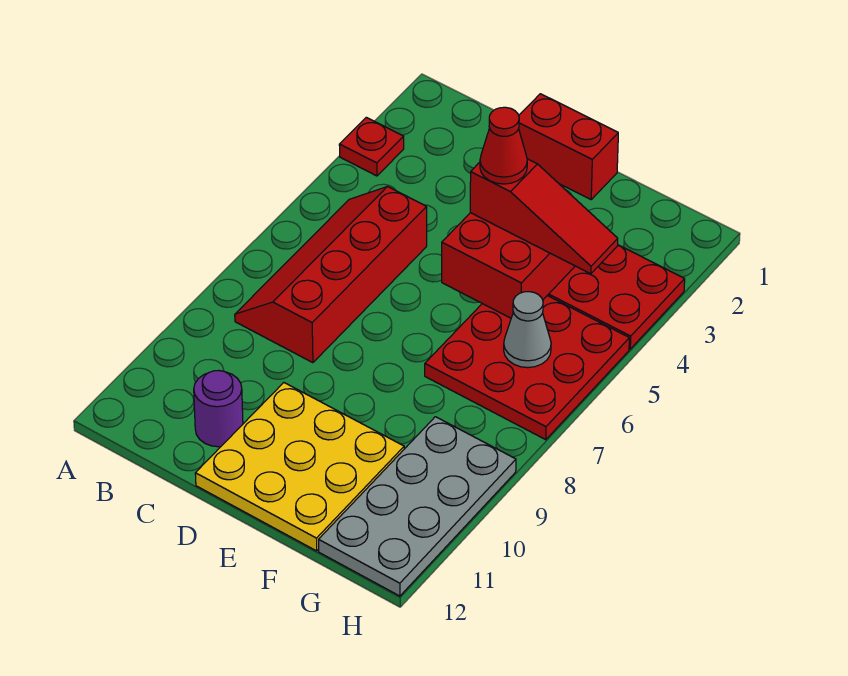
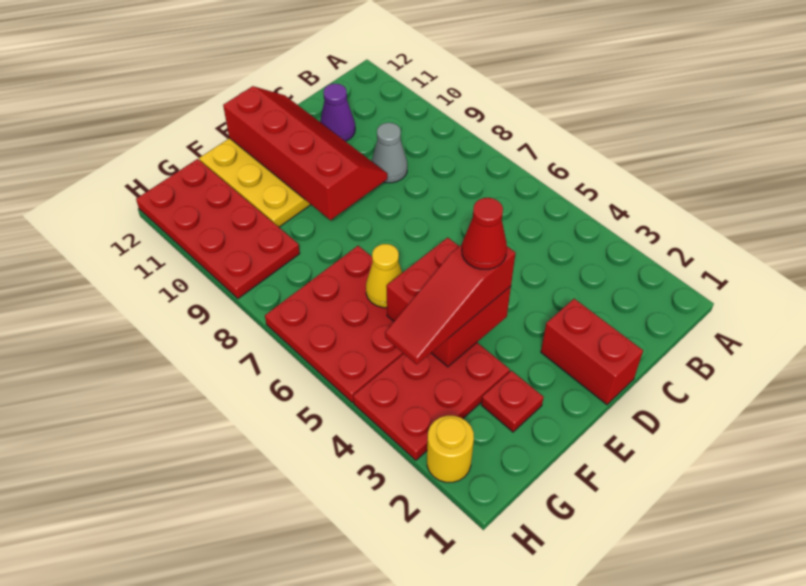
red 1x1 plate [339,117,404,176] -> red 1x1 plate moved to [481,371,544,432]
red 2x4 slope [235,187,427,363] -> red 2x4 slope moved to [223,86,387,220]
purple 1x1 round brick [194,371,243,447] -> purple 1x1 cone [320,84,355,141]
red 1x2 brick [519,94,618,199] -> red 1x2 brick turned to [541,299,643,405]
none -> yellow 1x1 cone [366,244,402,308]
grey 1x1 cone [504,292,551,368] -> grey 1x1 cone moved to [372,123,407,183]
grey 2x4 plate [319,417,516,596] -> red 2x4 plate [136,159,300,299]
none -> yellow 1x1 round brick [427,416,474,482]

